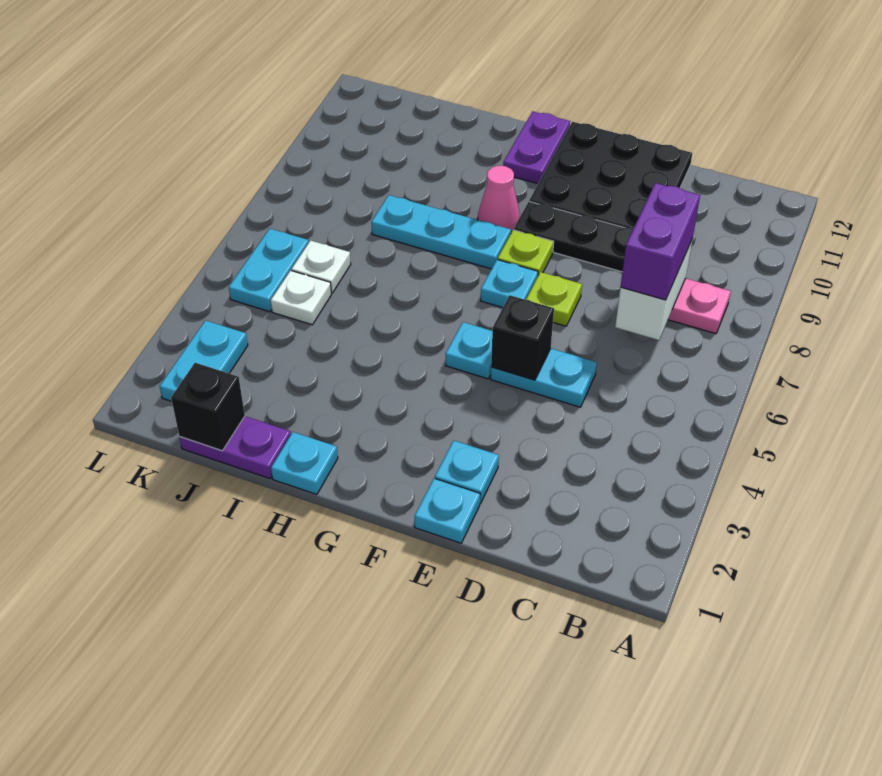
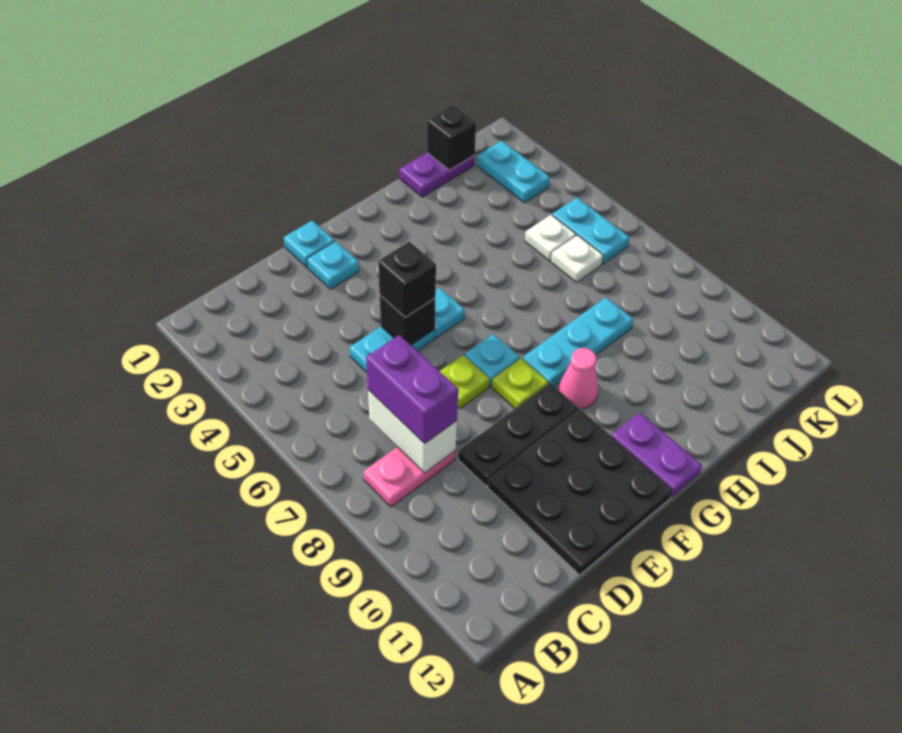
none -> black 1x1 brick [378,242,436,317]
cyan 1x1 plate [271,432,338,494] -> none

